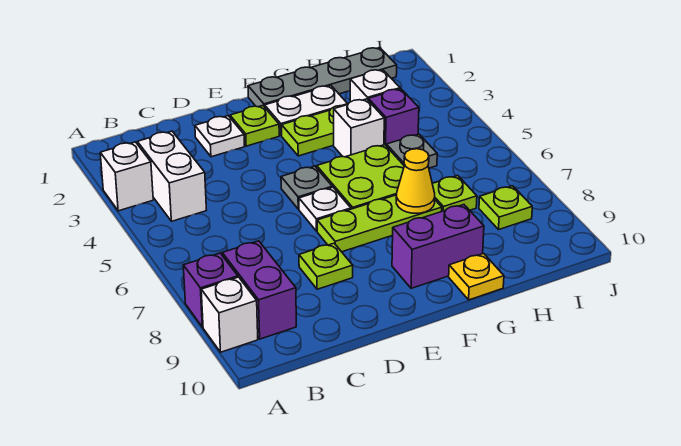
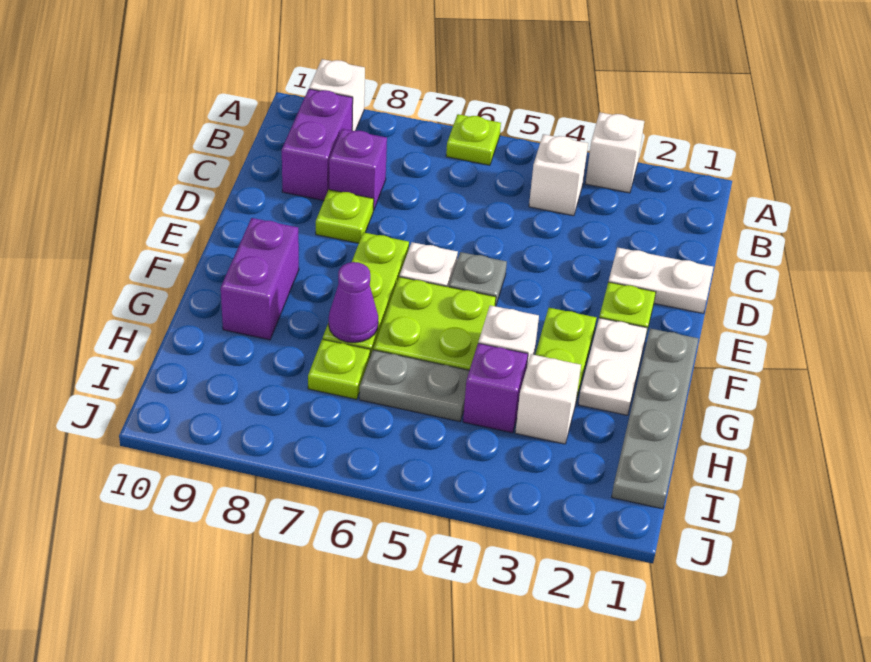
purple 1x1 brick [183,253,238,327] -> purple 1x1 brick moved to [329,129,387,211]
white 1x2 brick [137,131,206,221] -> white 1x1 brick [529,134,588,216]
purple 1x2 brick [222,241,296,339] -> purple 1x2 brick turned to [282,89,353,201]
white 1x1 plate [195,116,245,157] -> white 1x2 plate [609,247,713,313]
yellow 1x1 cone [396,149,435,213] -> purple 1x1 cone [329,262,378,343]
yellow 1x1 plate [449,253,504,300] -> none
grey 1x1 plate [387,134,437,168] -> grey 1x2 plate [359,350,469,422]
lime 1x1 plate [479,186,532,229] -> lime 1x1 plate moved to [446,114,501,165]

